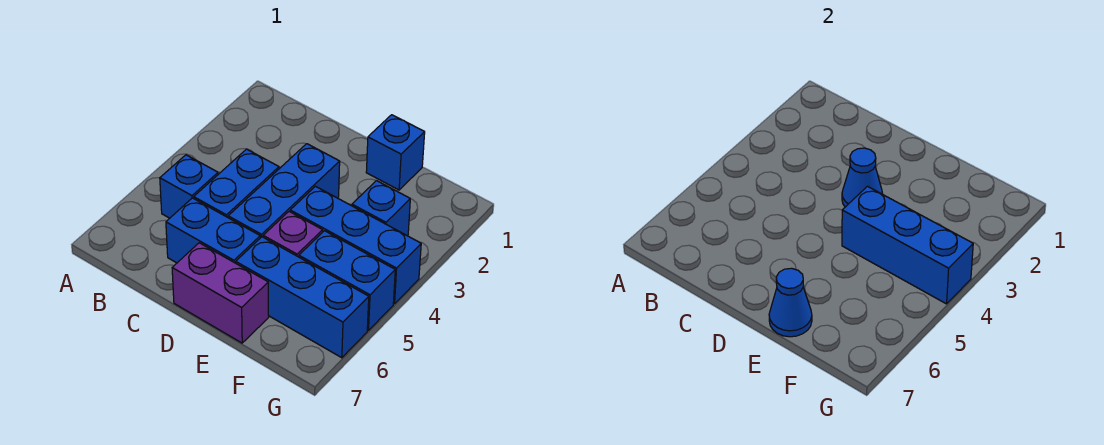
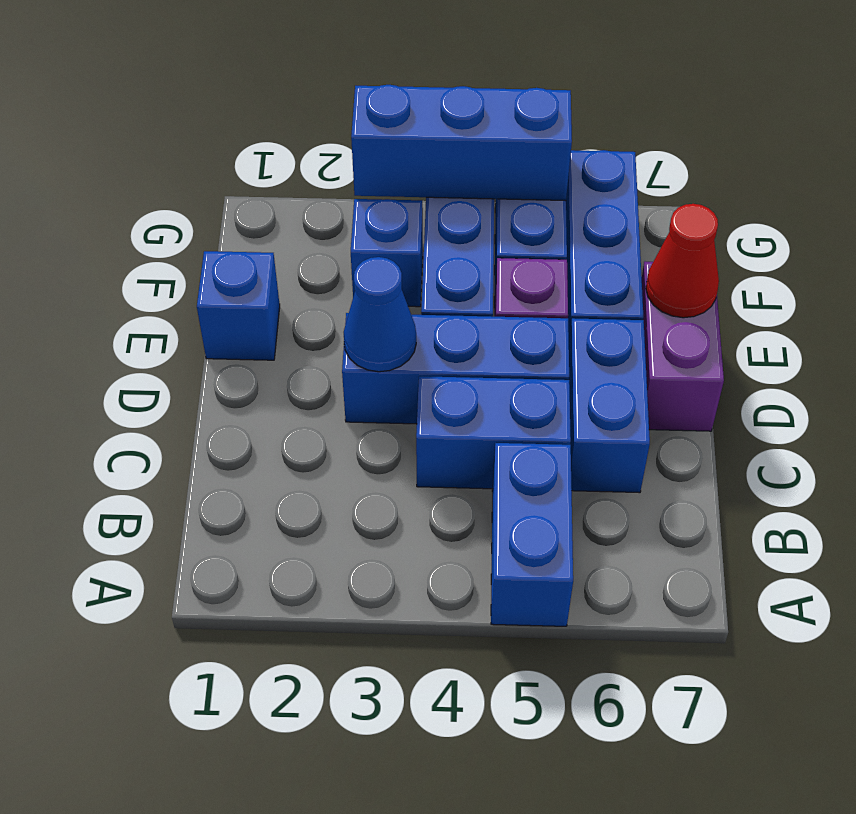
blue 1x1 brick [160,155,218,218] -> blue 1x2 brick [491,443,573,626]
blue 1x3 brick [842,186,973,304] -> blue 1x3 brick turned to [351,85,572,201]
blue 1x1 cone [769,268,812,337] -> red 1x1 cone [646,204,719,318]

